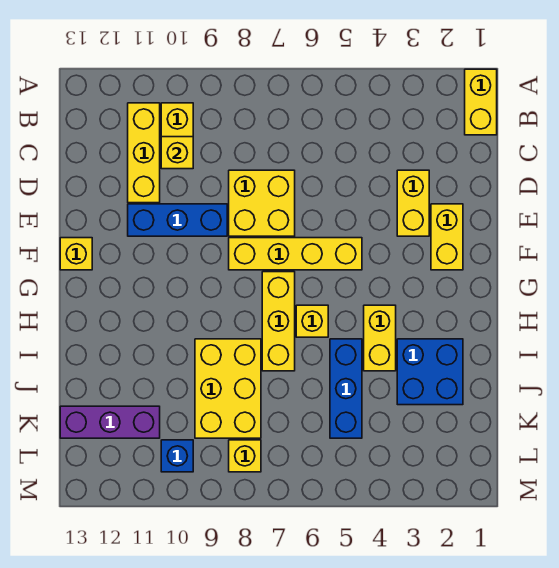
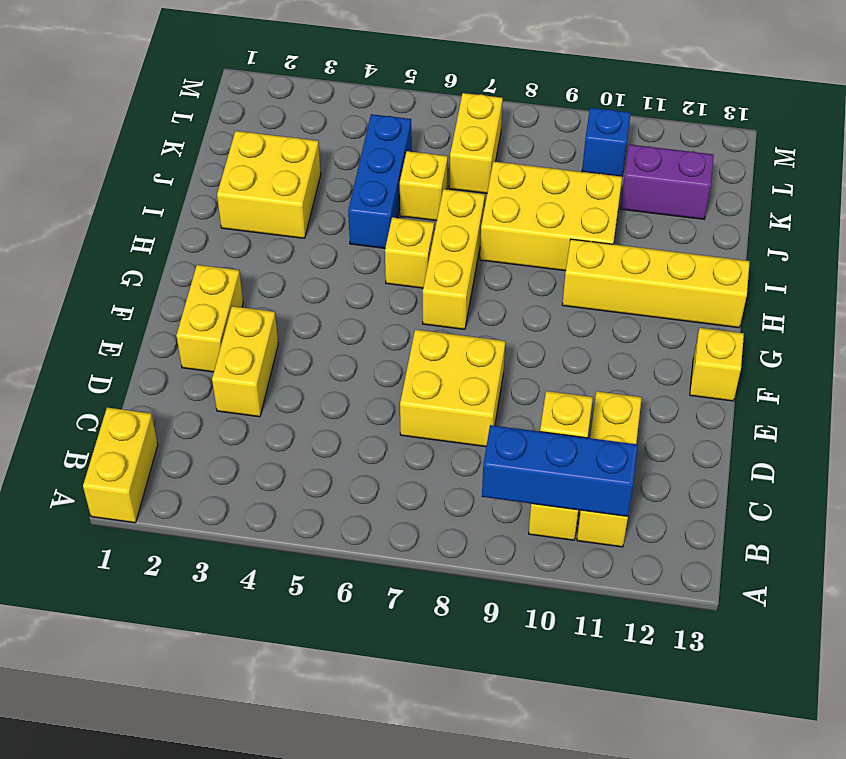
blue 1x3 brick [128,204,227,236] -> blue 1x3 brick moved to [482,425,638,516]
yellow 1x4 brick [229,238,362,270] -> yellow 1x4 brick moved to [562,239,750,328]
yellow 1x2 brick [364,305,396,371] -> yellow 1x2 brick moved to [449,93,503,193]
blue 2x2 brick [397,339,463,405] -> yellow 2x2 brick [217,131,321,238]
yellow 2x3 brick [195,339,261,438] -> yellow 2x3 brick turned to [480,161,622,271]
purple 1x3 brick [60,406,160,438] -> purple 1x2 brick [620,144,714,219]
yellow 1x1 brick [229,440,261,472] -> yellow 1x1 brick moved to [400,151,448,221]

